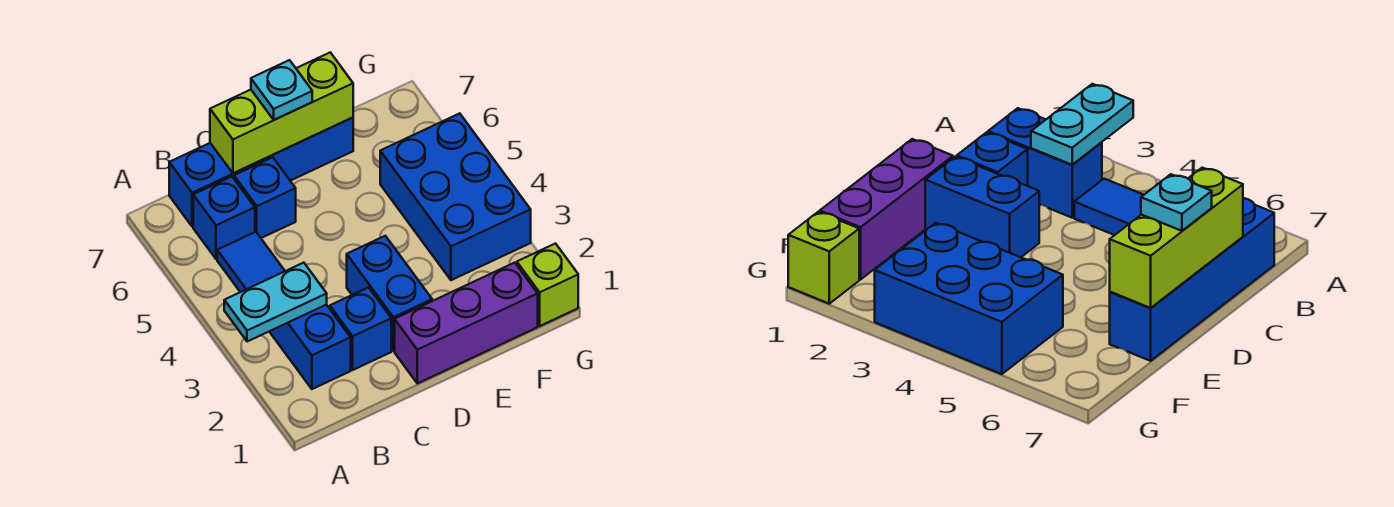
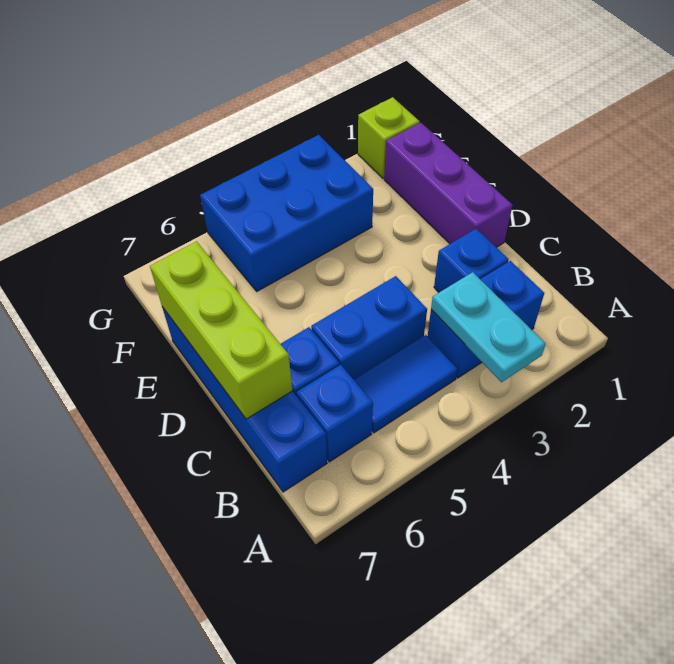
blue 1x2 brick [347,236,432,351] -> blue 1x2 brick moved to [311,276,427,379]
cyan 1x1 plate [251,60,312,120] -> none

